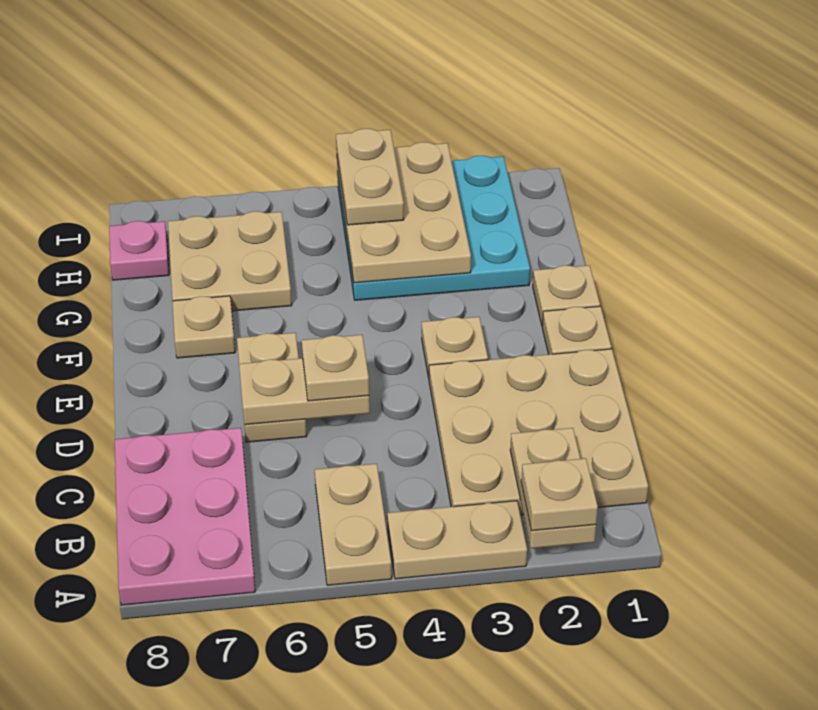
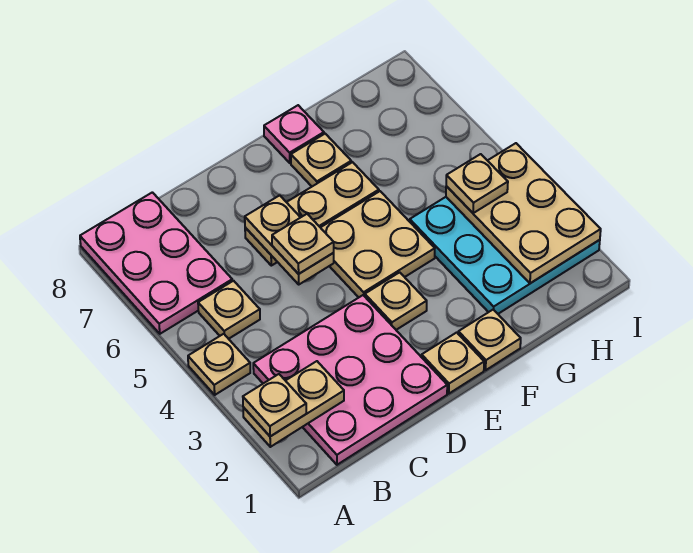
tan 1x2 plate [387,501,527,579] -> tan 1x1 plate [188,334,250,395]
tan 1x2 plate [315,464,392,585] -> tan 1x1 plate [198,281,260,339]
pink 2x3 plate [115,428,255,605] -> pink 2x3 plate turned to [80,192,232,334]
tan 3x3 plate [429,349,648,515] -> pink 3x3 plate [253,295,447,465]
tan 1x2 plate [237,333,307,442] -> tan 1x3 plate [245,162,379,266]
tan 2x3 plate [337,142,471,283] -> tan 2x3 plate turned to [446,143,601,283]
tan 2x2 plate [168,211,292,311] -> tan 2x2 plate moved to [320,191,435,297]
tan 1x2 plate [336,129,404,225] -> tan 1x1 plate [446,154,508,213]
pink 1x1 plate [109,221,169,280] -> pink 1x1 plate moved to [264,105,324,163]

